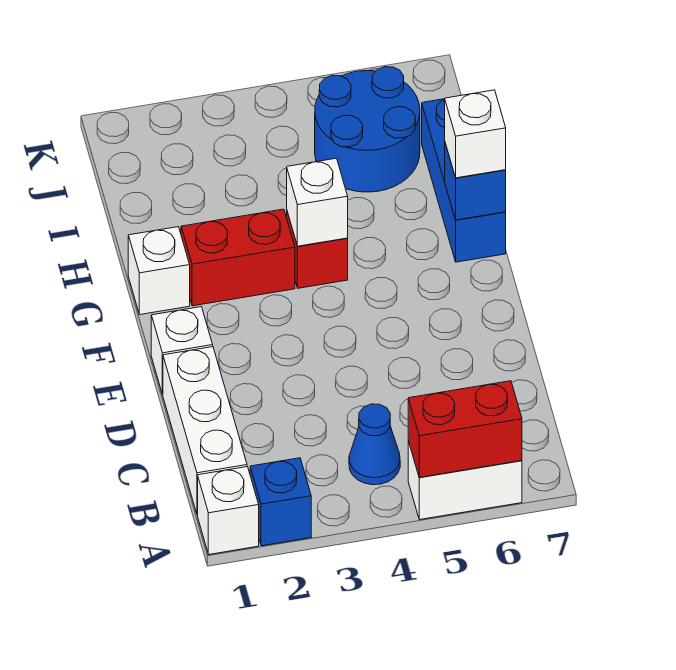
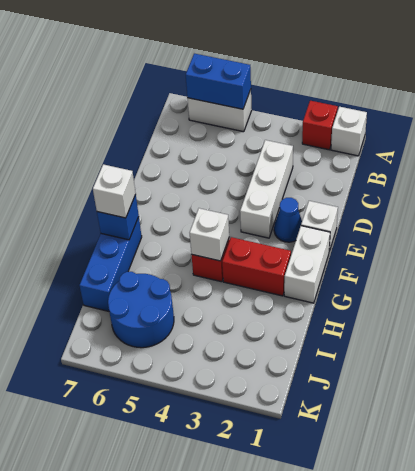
blue 1x1 brick [250,458,311,546] -> red 1x1 brick [302,101,338,150]
red 1x2 brick [408,381,522,477] -> blue 1x2 brick [186,54,251,109]
white 1x3 brick [163,347,247,515] -> white 1x3 brick moved to [240,140,293,238]
blue 1x1 cone [349,404,400,485] -> blue 1x1 cone moved to [274,198,302,242]
white 1x1 brick [128,227,190,315] -> white 1x2 brick [284,226,330,303]

